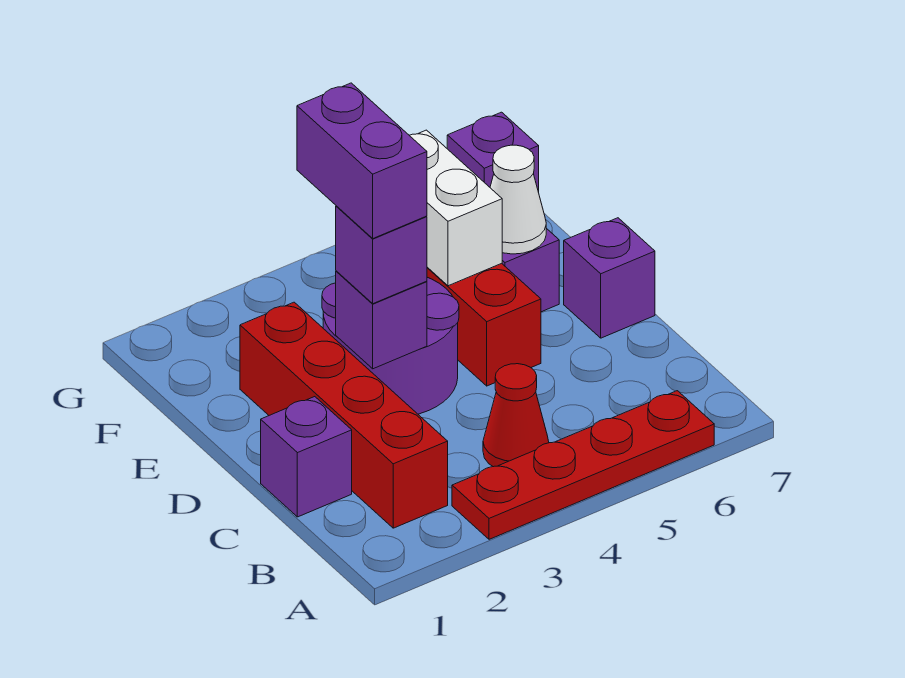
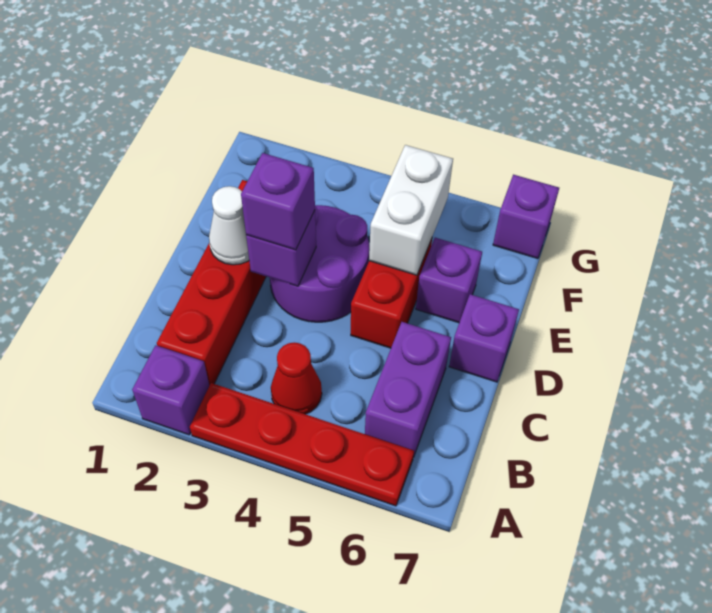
purple 1x1 brick [261,397,352,517] -> purple 1x1 brick moved to [132,345,209,435]
purple 1x2 brick [297,83,427,238] -> purple 1x2 brick moved to [365,322,451,457]
white 1x1 cone [490,145,546,254] -> white 1x1 cone moved to [209,186,249,265]

